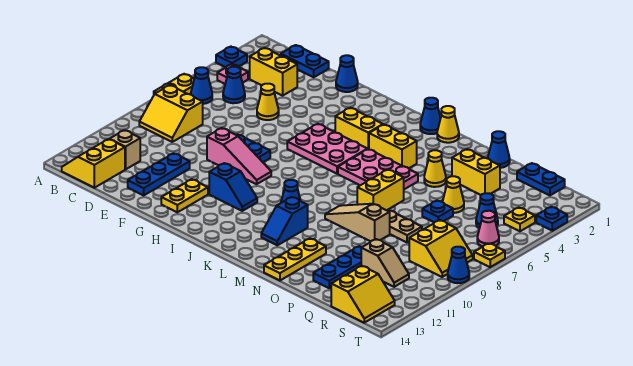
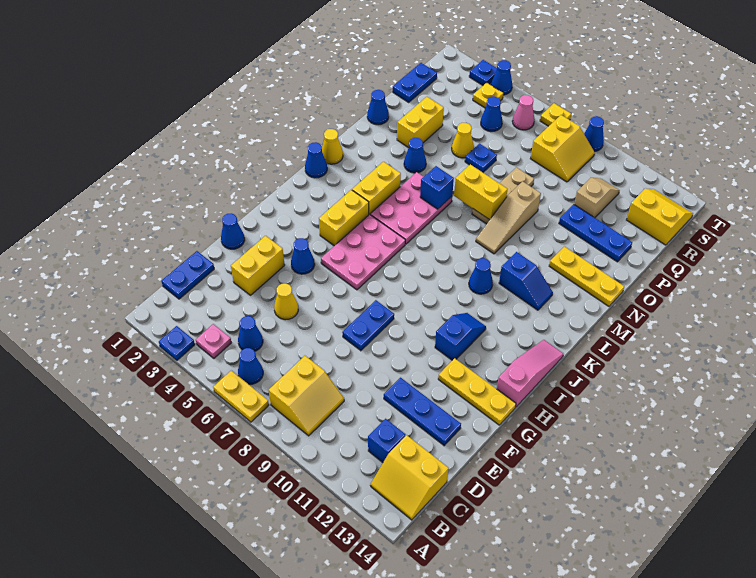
yellow 1x2 brick [250,48,297,96] -> yellow 1x2 brick moved to [231,236,285,295]
tan 1x1 brick [110,130,140,169] -> blue 1x1 brick [368,419,406,462]
pink 1x3 slope [207,128,271,184] -> pink 1x3 slope moved to [497,340,564,407]
none -> blue 1x1 cone [291,238,315,274]
yellow 1x2 plate [161,179,208,212] -> yellow 1x3 plate [438,358,516,425]
none -> blue 1x1 brick [420,166,454,209]
yellow 1x1 cone [424,150,446,187] -> blue 1x1 cone [404,138,426,173]
yellow 2x2 slope [409,220,473,277] -> yellow 2x2 slope turned to [530,115,595,182]
none -> blue 1x1 cone [491,60,512,95]

